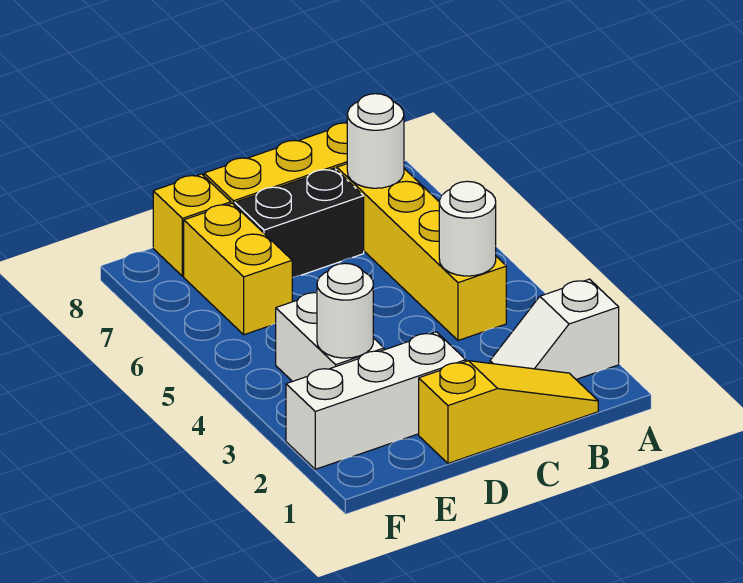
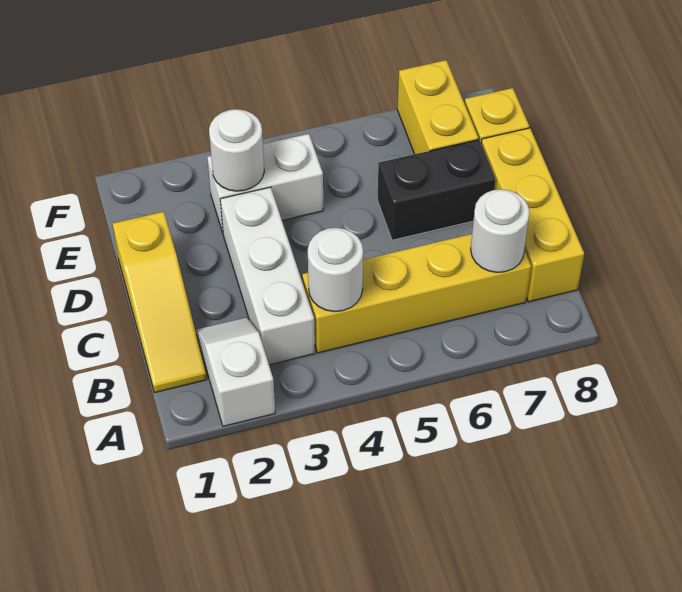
black 1x2 brick [235,168,364,278] -> black 1x2 brick turned to [377,140,496,240]
white 1x3 brick [286,332,466,469] -> white 1x3 brick moved to [220,187,315,365]
yellow 1x2 brick [184,203,292,335] -> yellow 1x2 brick turned to [397,60,478,154]

